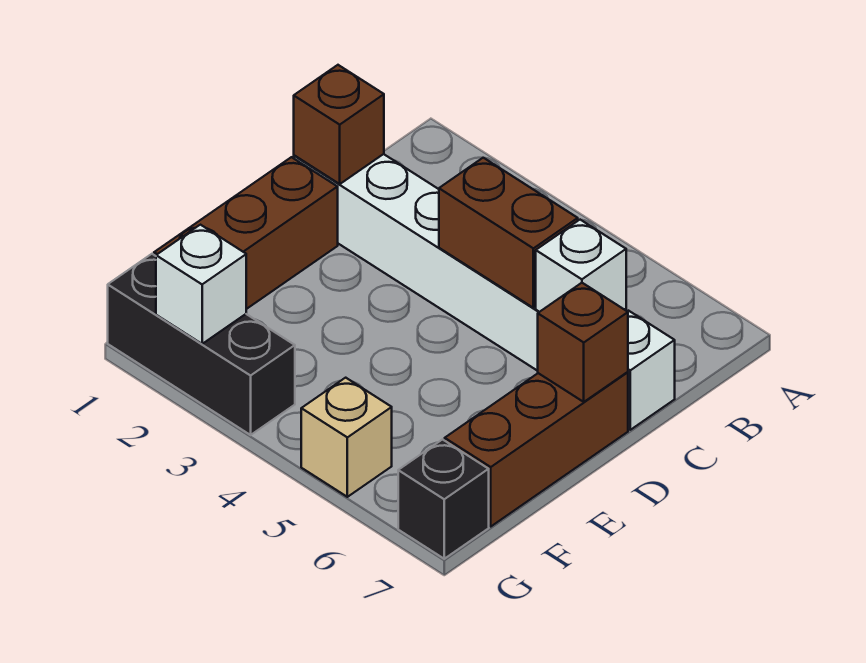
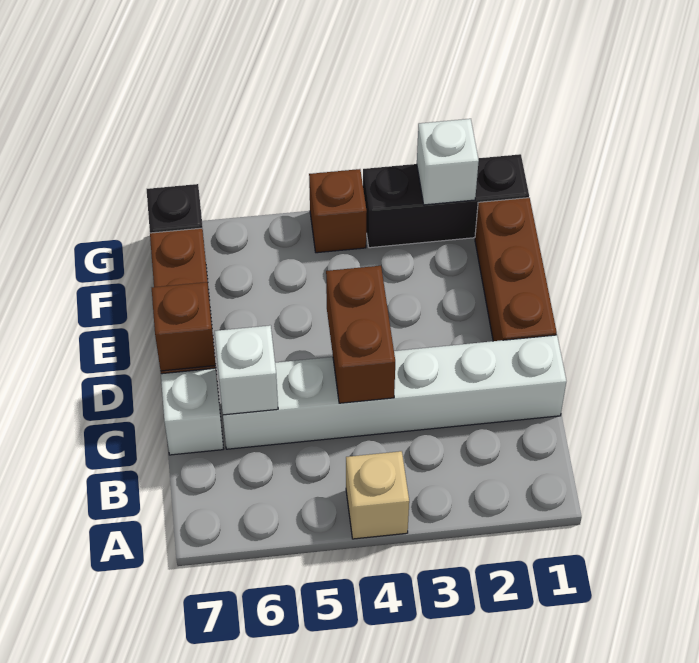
brown 1x1 brick [294,65,384,184] -> brown 1x1 brick moved to [309,169,367,253]
brown 1x2 brick [439,158,578,308] -> brown 1x2 brick turned to [326,266,395,403]
tan 1x1 brick [301,378,392,497] -> tan 1x1 brick moved to [346,451,409,539]

